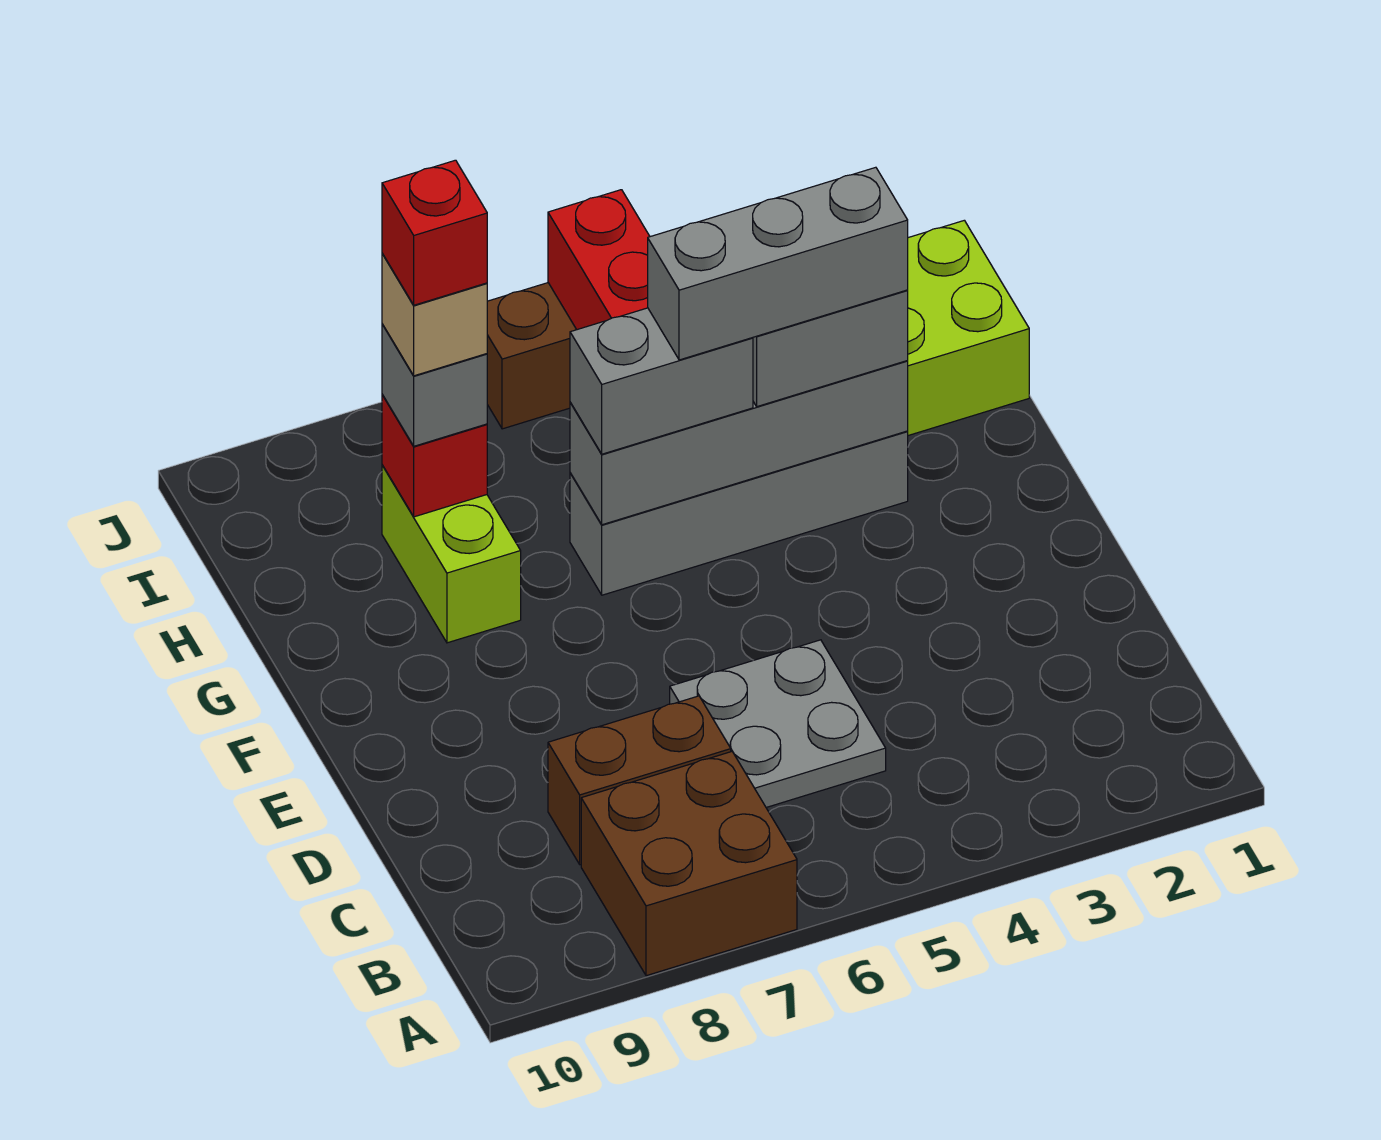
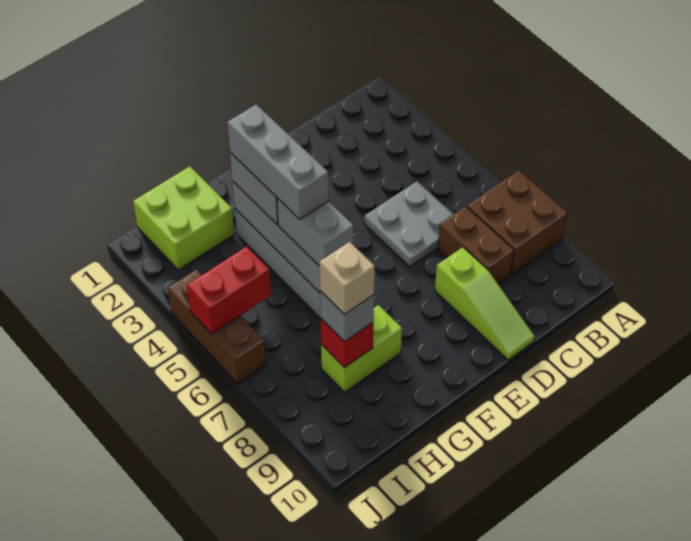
none -> lime 1x3 slope [435,247,535,360]
red 1x1 brick [382,160,487,305] -> none

